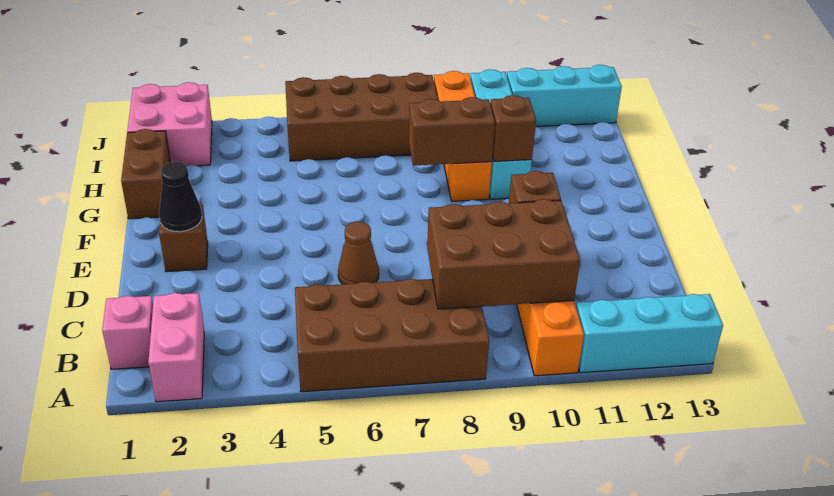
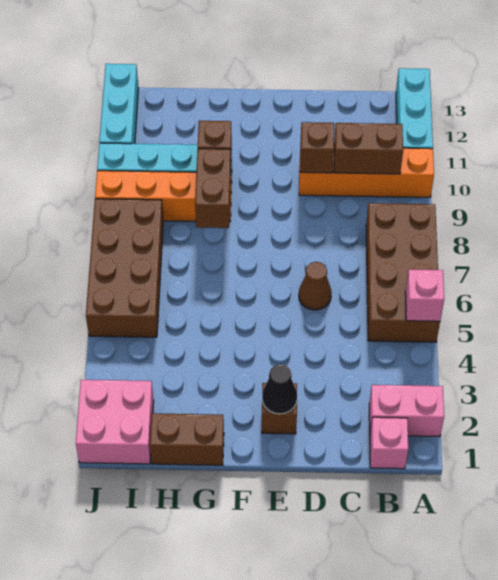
none -> pink 1x1 brick [405,270,444,321]
brown 2x3 brick [427,199,580,309] -> brown 1x2 brick [334,123,403,174]

